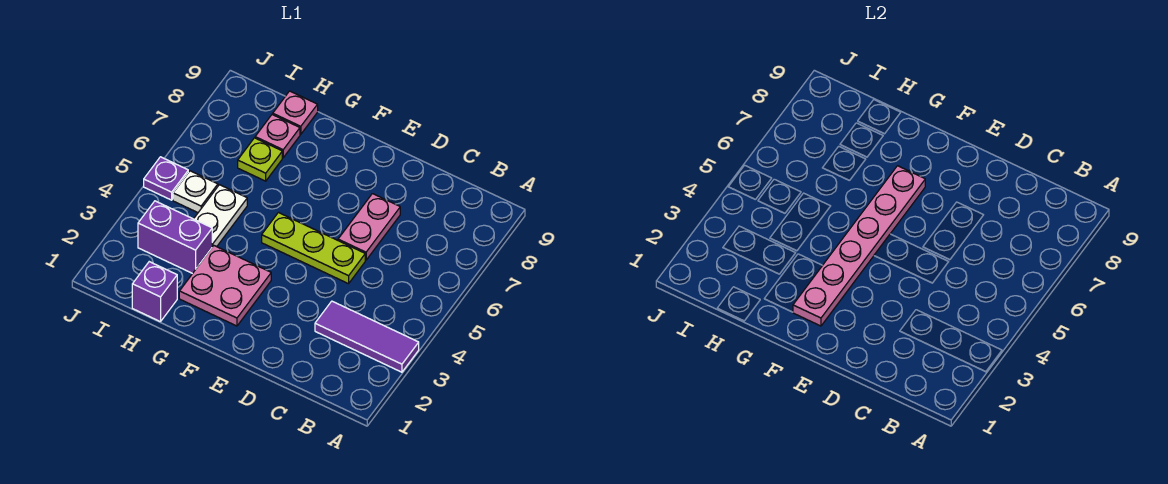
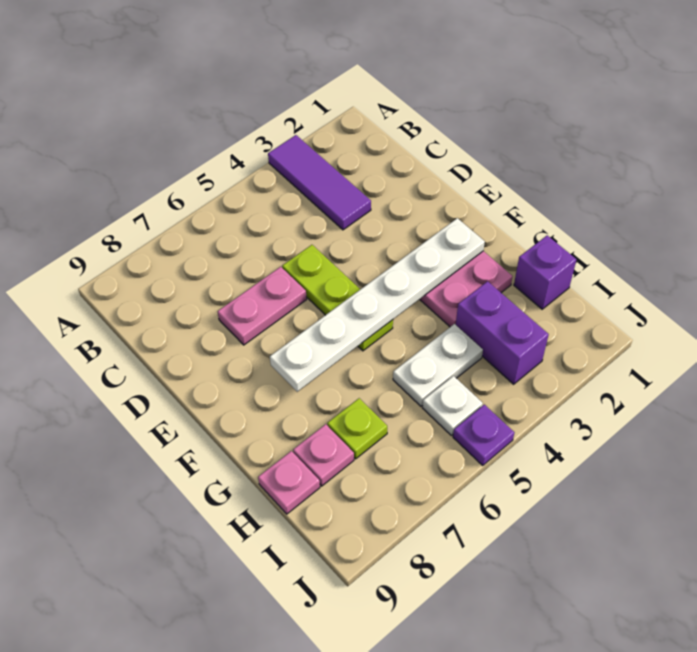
pink 1x6 plate [793,166,925,326] -> white 1x6 plate [270,218,485,392]

